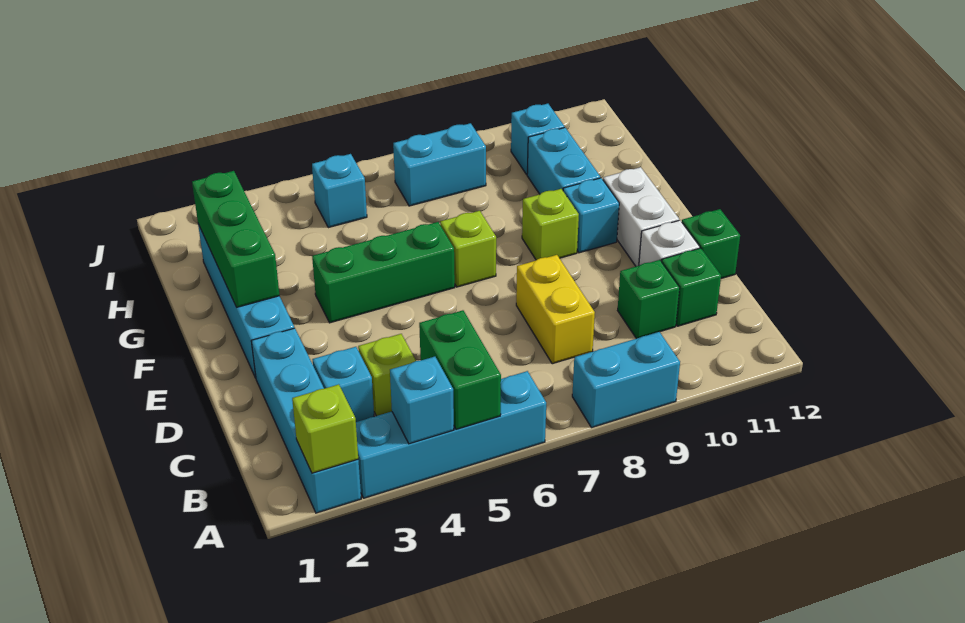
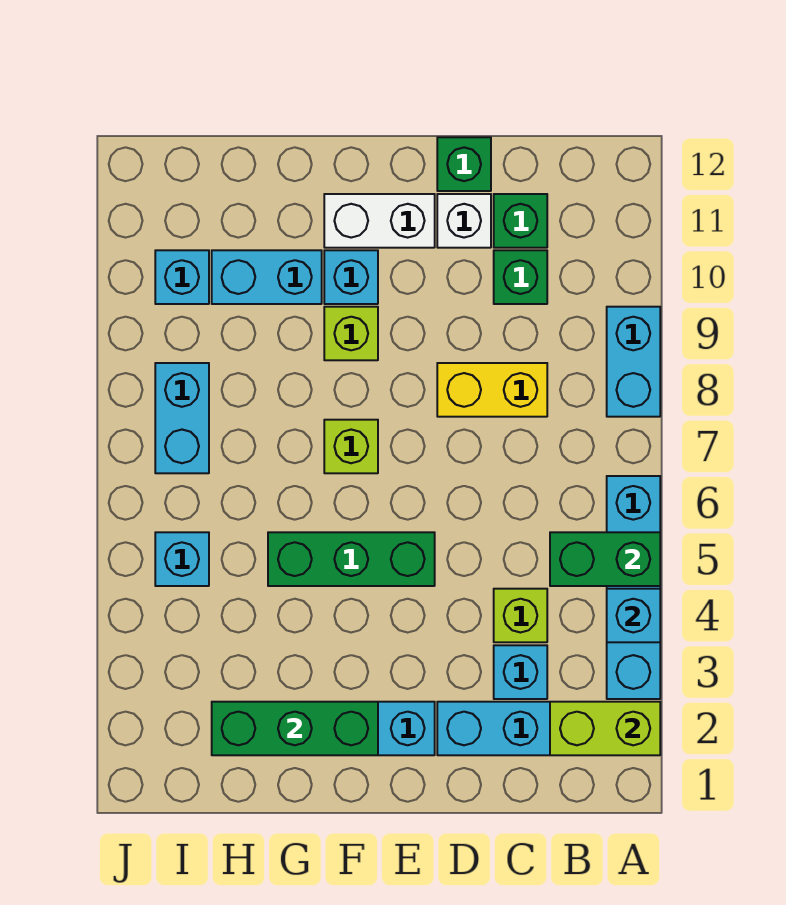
lime 1x1 brick [292,384,358,473] -> lime 1x2 brick [550,702,660,755]
green 1x3 brick [312,222,455,323] -> green 1x3 brick turned to [268,532,435,586]

